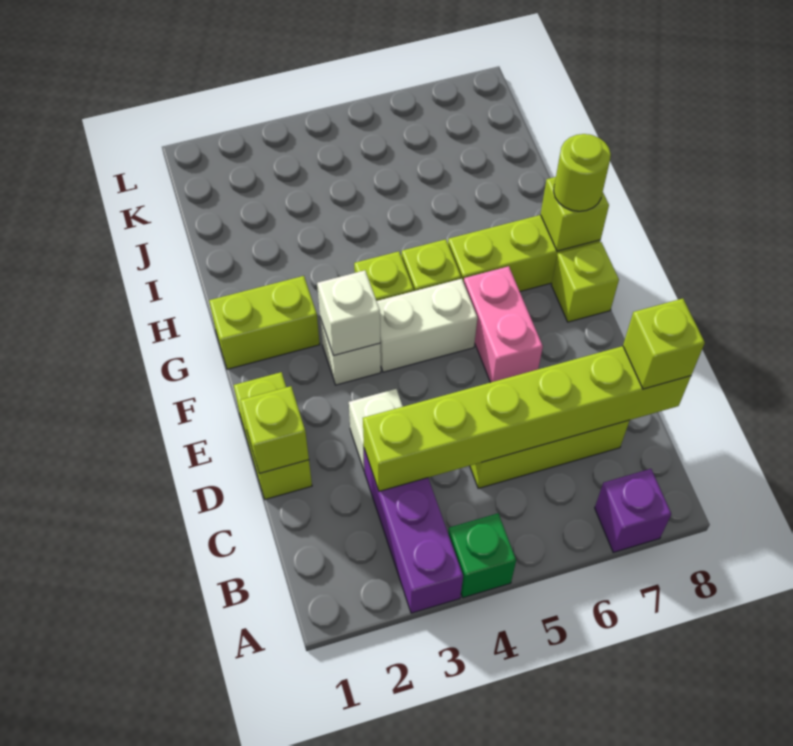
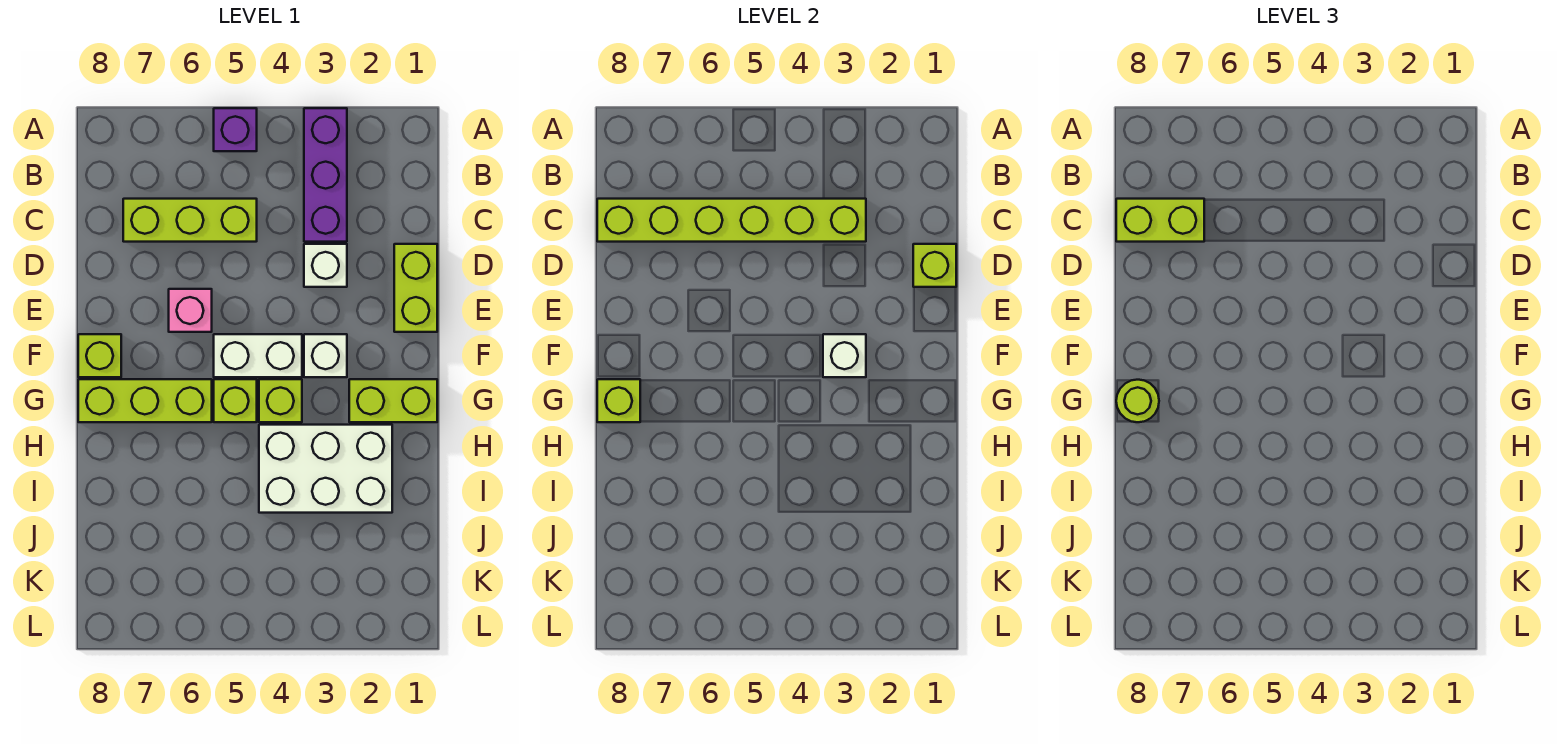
green 1x1 brick [448,513,516,598] -> none
purple 1x1 brick [595,469,671,552] -> purple 1x1 brick moved to [214,108,257,151]
lime 1x1 brick [623,298,705,389] -> lime 1x2 brick [1116,199,1204,242]
pink 1x2 brick [464,266,543,382] -> pink 1x1 brick [169,289,212,332]
none -> white 2x3 brick [259,425,392,513]

